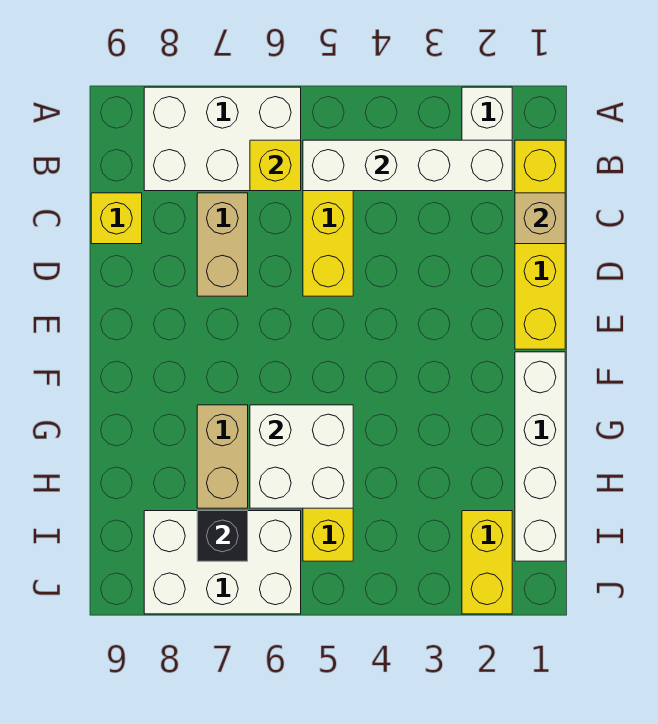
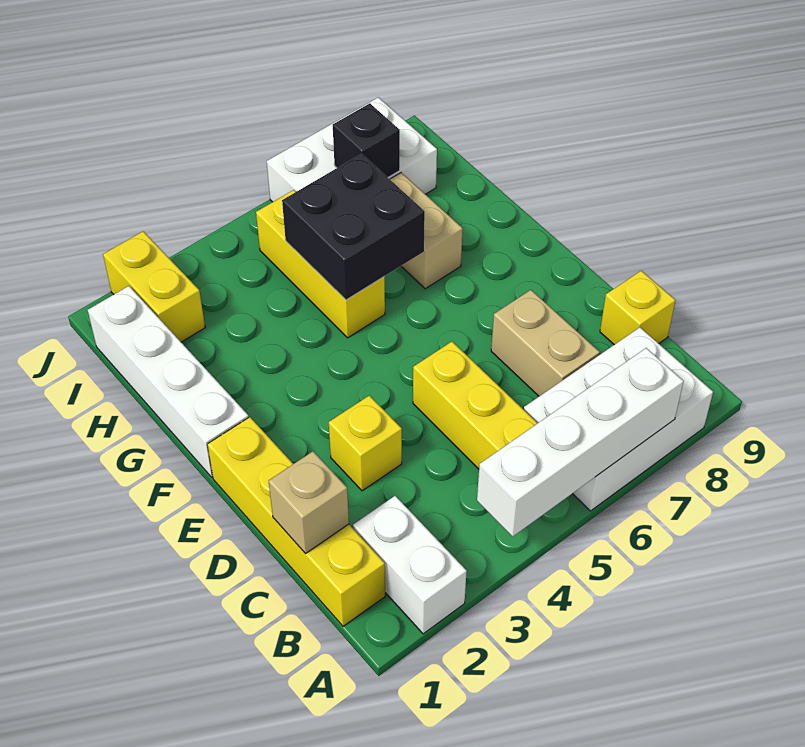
white 1x4 brick [303,140,512,191] -> white 1x4 brick moved to [477,348,684,536]
yellow 1x1 brick [250,140,301,191] -> yellow 1x1 brick moved to [329,395,402,491]
white 2x2 brick [250,405,353,508] -> black 2x2 brick [282,154,425,300]

